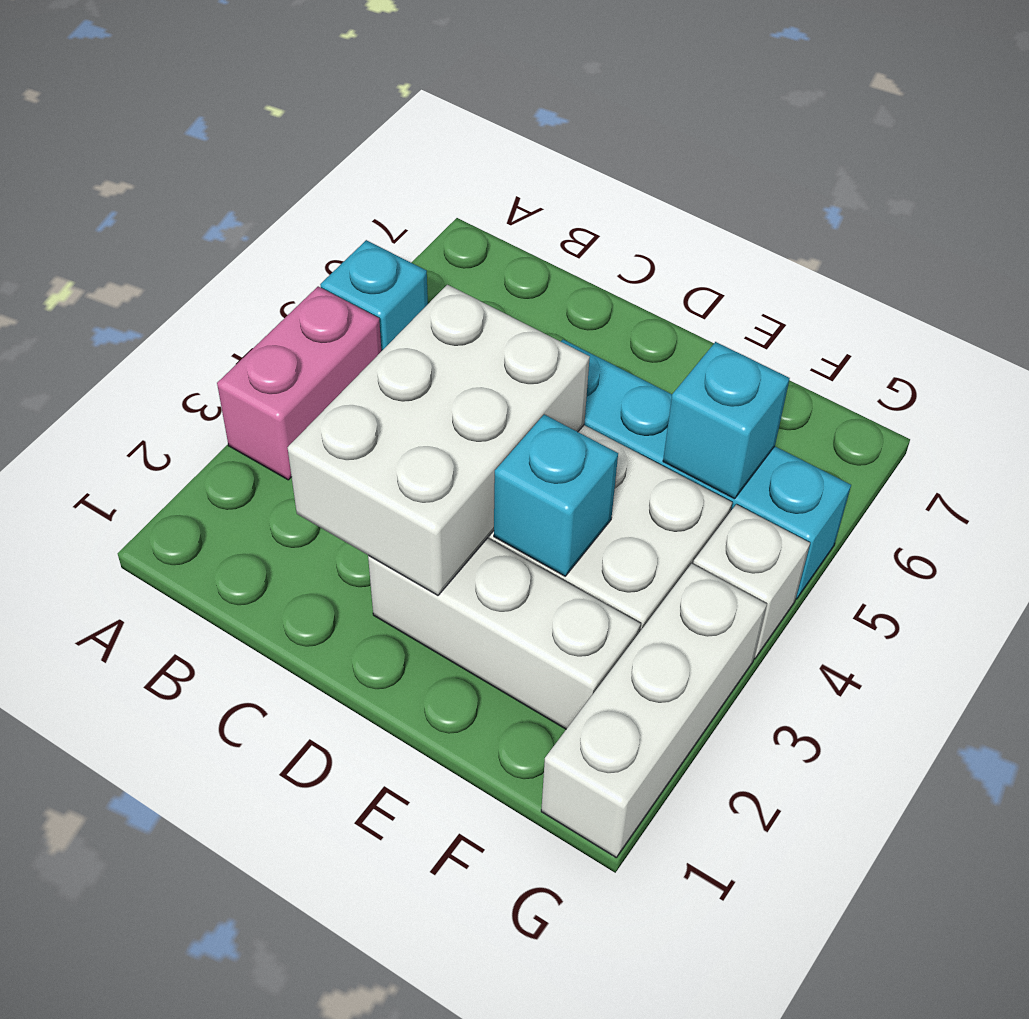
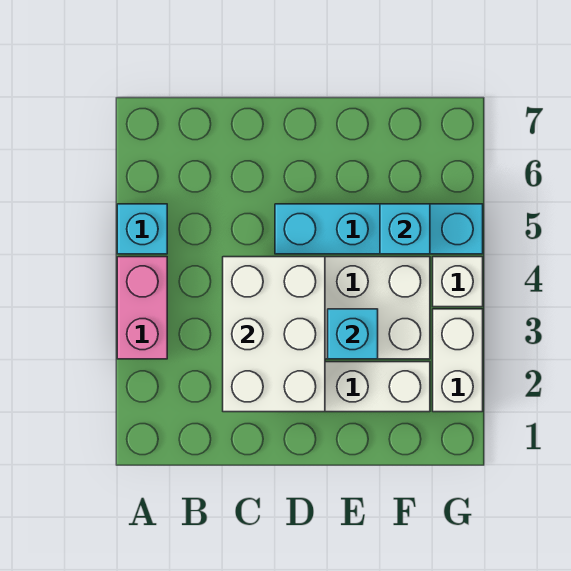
white 1x3 brick [541,564,767,858] -> white 1x2 brick [433,309,483,412]

